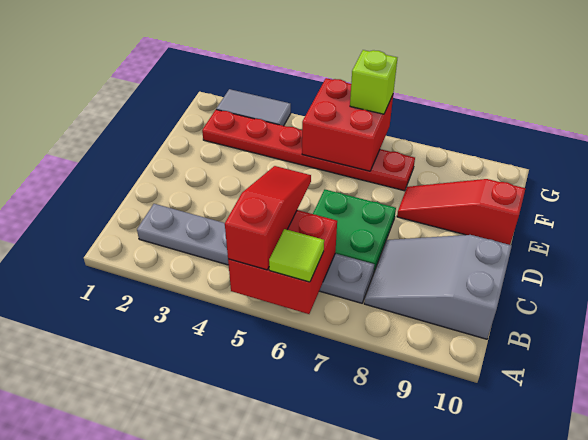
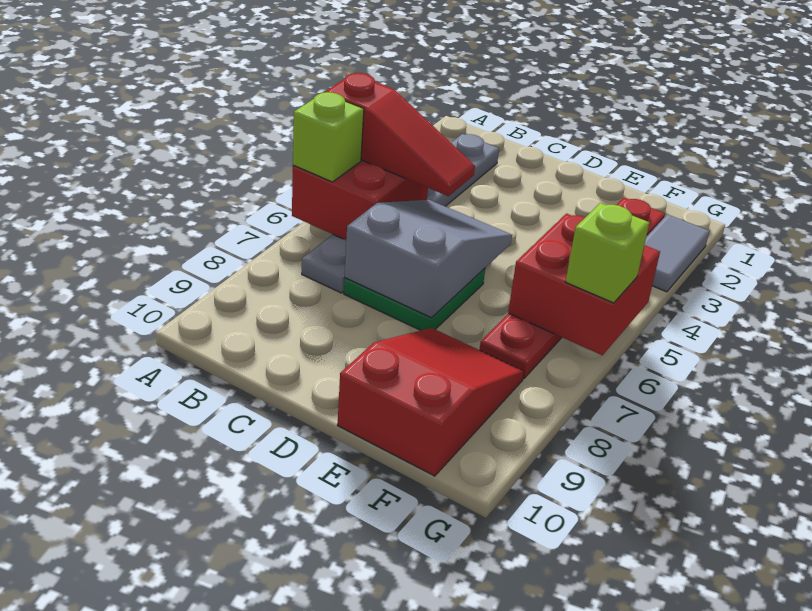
lime 1x1 tile [269,229,324,282] -> lime 1x1 brick [293,92,364,182]
grey 2x3 slope [364,235,512,339] -> grey 2x3 slope moved to [345,200,512,318]
red 1x3 slope [397,179,525,245] -> red 2x3 slope [337,328,524,476]

